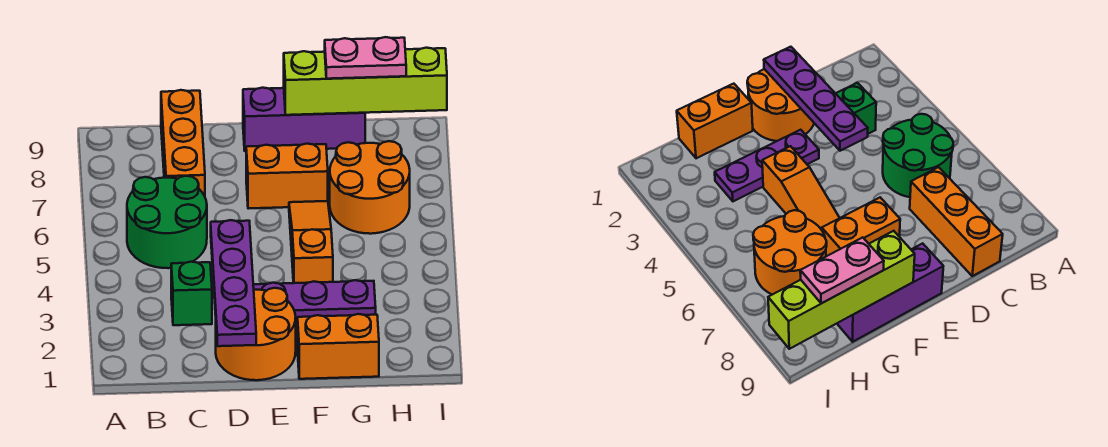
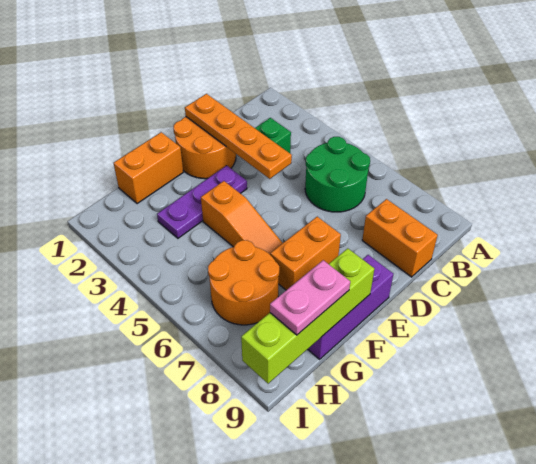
orange 1x3 brick [161,90,205,196] -> orange 1x2 brick [362,199,438,277]
purple 1x4 plate [211,220,256,346] -> orange 1x4 plate [185,94,292,179]

